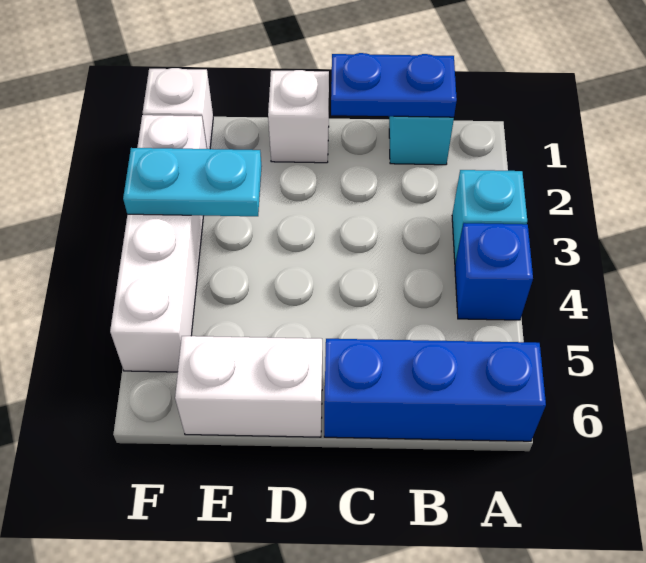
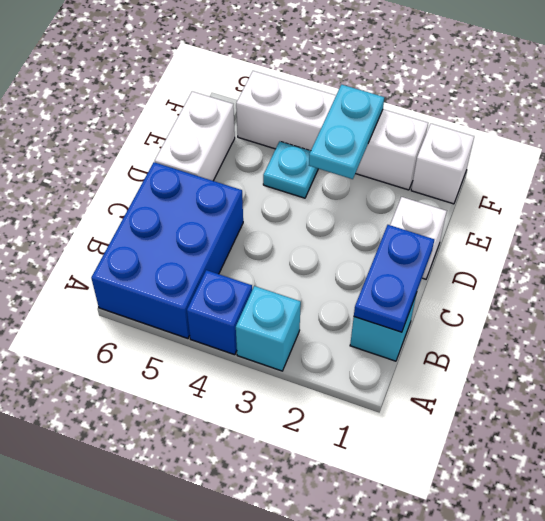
blue 1x3 brick [324,339,546,441] -> blue 2x3 brick [91,162,243,338]
none -> cyan 1x1 plate [263,141,318,198]

